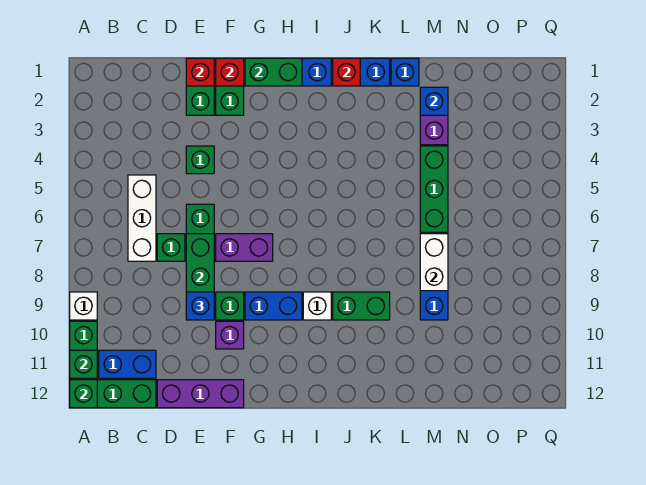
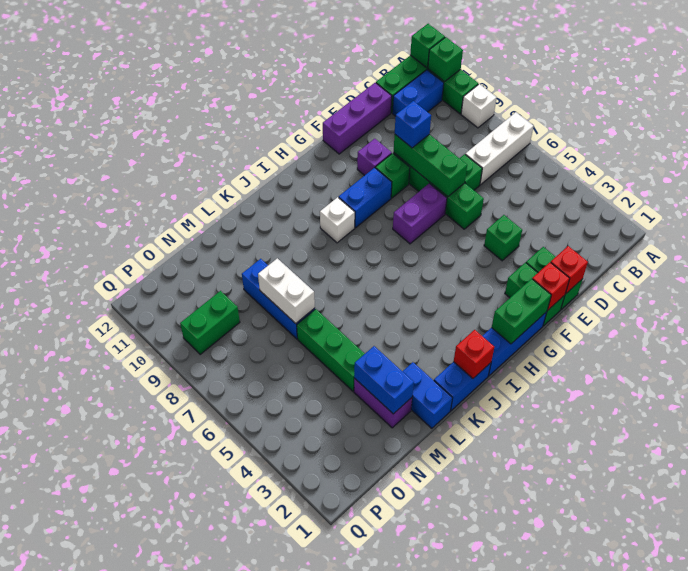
white 1x3 brick [128,175,156,261] -> white 1x3 brick turned to [465,112,534,185]
green 1x2 brick [333,292,390,320] -> green 1x2 brick moved to [180,291,240,354]
blue 1x1 brick [391,58,419,86] -> blue 1x2 brick [402,362,452,428]
blue 1x1 brick [420,87,448,115] -> blue 1x2 brick [354,346,414,414]

